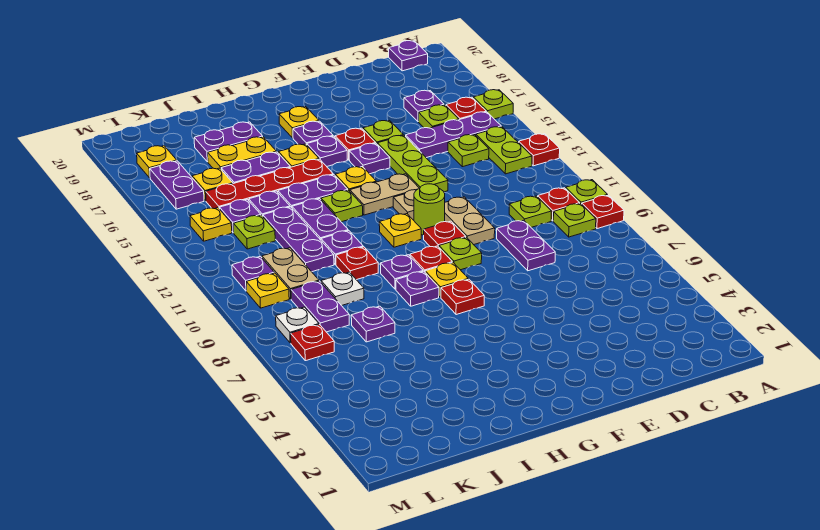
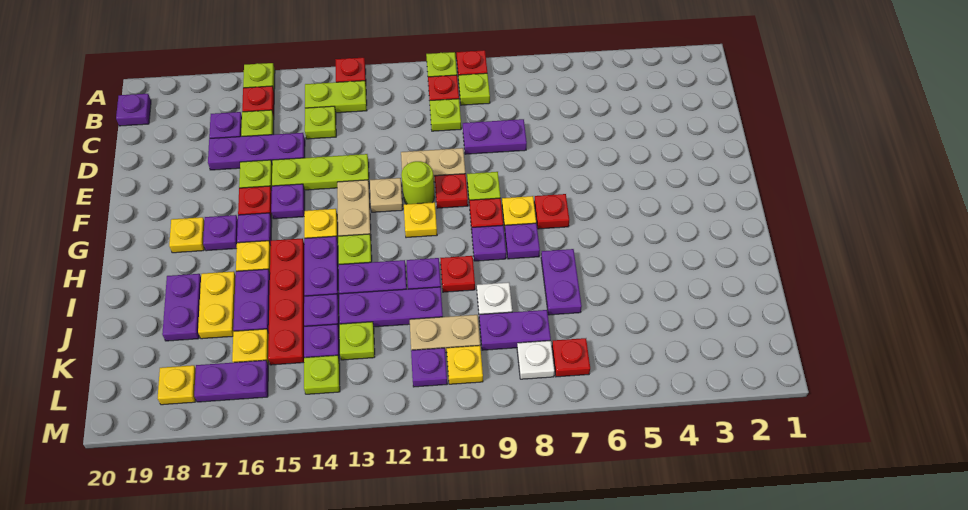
purple 1x3 plate [406,112,501,158] -> purple 1x3 plate turned to [208,133,305,170]
purple 1x1 plate [351,306,395,342] -> purple 1x2 plate [541,249,582,315]
yellow 1x1 plate [190,208,232,241] -> lime 1x1 plate [304,355,340,394]

